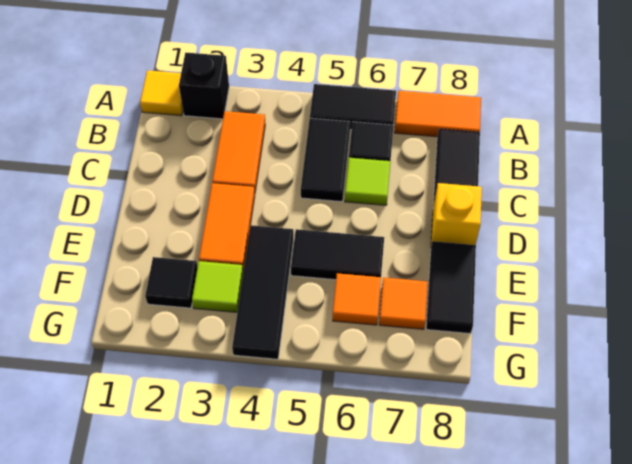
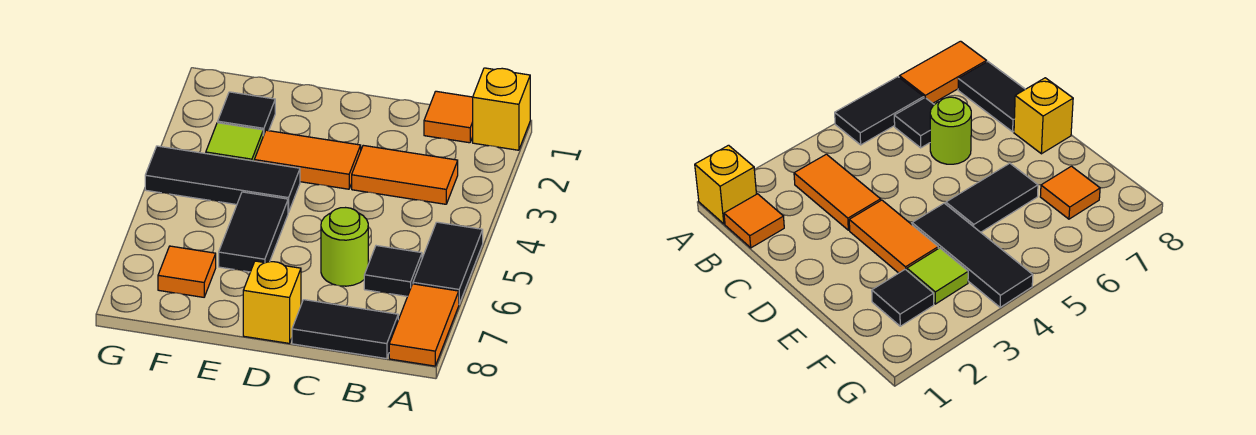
yellow 1x1 tile [140,70,183,116] -> yellow 1x1 brick [473,68,530,150]
black 1x1 brick [179,53,229,119] -> none
black 1x2 tile [301,118,350,202] -> none
lime 1x1 tile [345,158,390,205] -> lime 1x1 round brick [321,208,368,286]
black 1x2 tile [426,241,476,334] -> none
orange 1x1 tile [333,273,381,325] -> orange 1x1 tile moved to [424,91,473,143]

